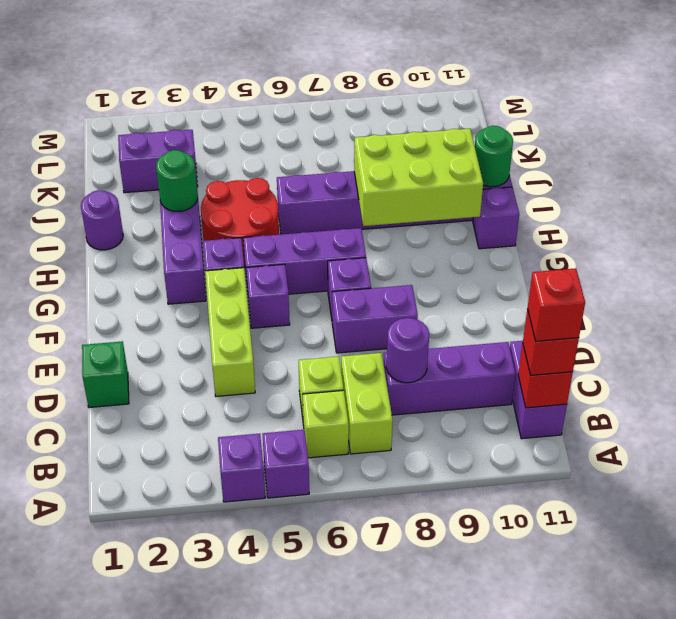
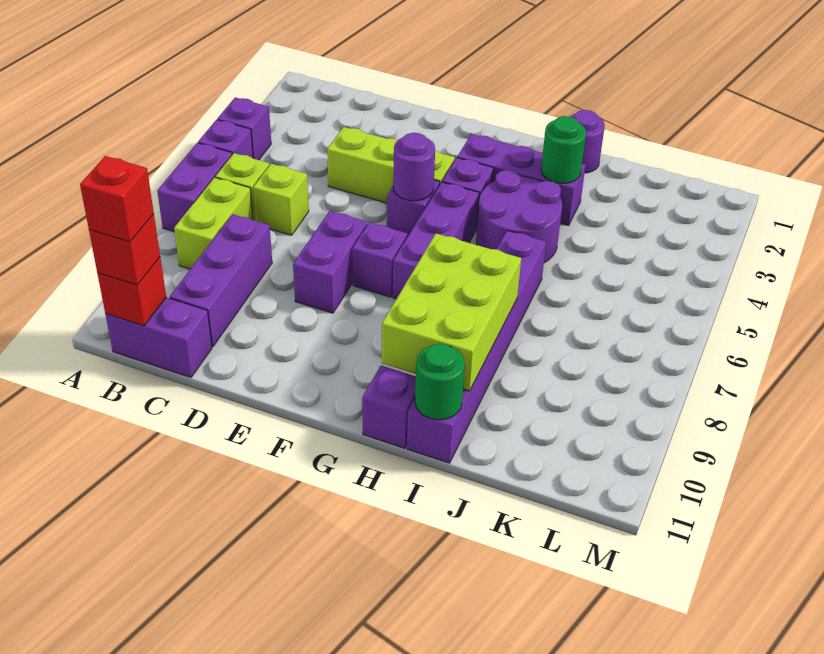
lime 1x2 brick [341,353,393,454] -> lime 1x2 brick turned to [174,178,253,269]
purple 1x1 round brick [386,318,429,383] -> purple 1x1 round brick moved to [393,133,435,201]
green 1x1 brick [82,341,129,408] -> none
red 2x2 round brick [201,178,279,268] -> purple 2x2 round brick [476,170,562,263]
purple 1x2 brick [118,130,198,193] -> purple 1x2 brick moved to [157,143,232,232]

